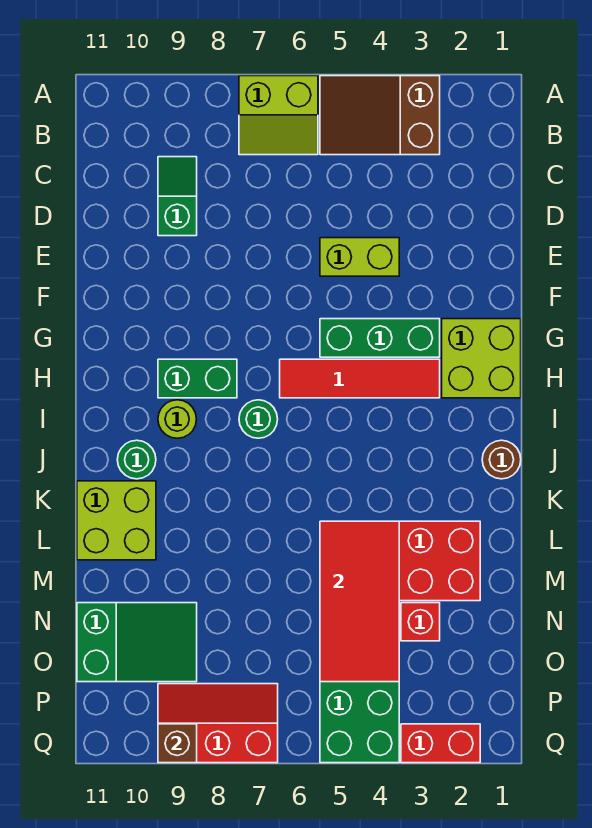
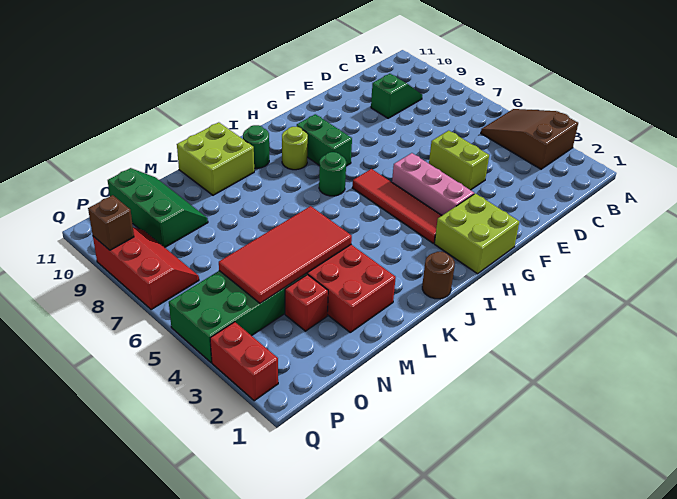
lime 2x2 slope [239,76,318,155] -> none
green 1x3 brick [320,319,440,357] -> pink 1x3 brick [392,153,474,215]
green 2x3 slope [77,603,197,682] -> green 2x3 slope turned to [108,168,208,247]

